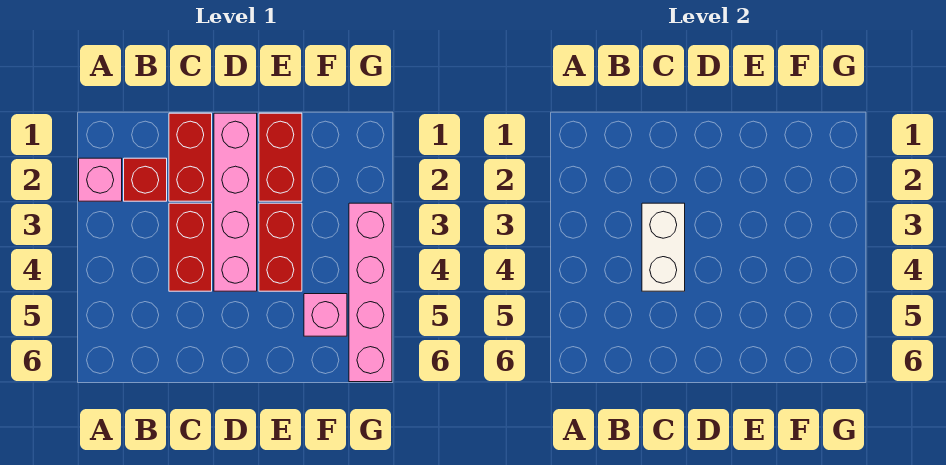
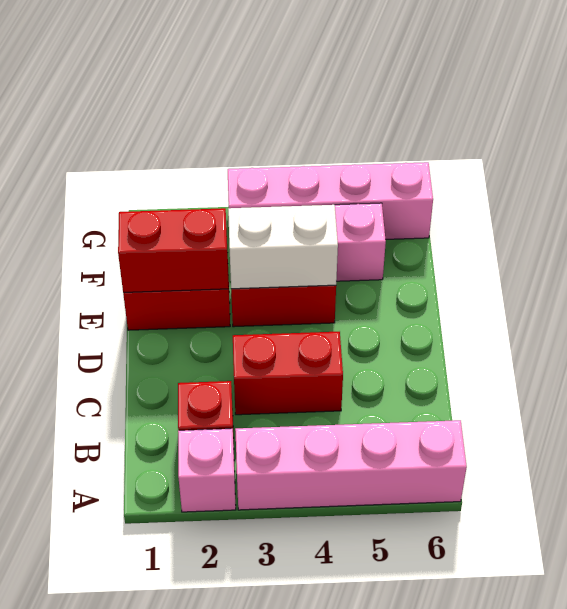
red 1x2 brick [169,113,212,201] -> red 1x2 brick moved to [118,208,229,292]
white 1x2 brick [642,203,685,291] -> white 1x2 brick moved to [228,205,338,289]
pink 1x4 brick [214,113,257,291] -> pink 1x4 brick moved to [235,420,467,510]

